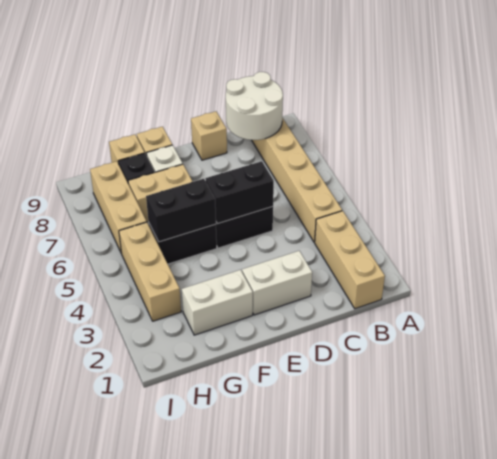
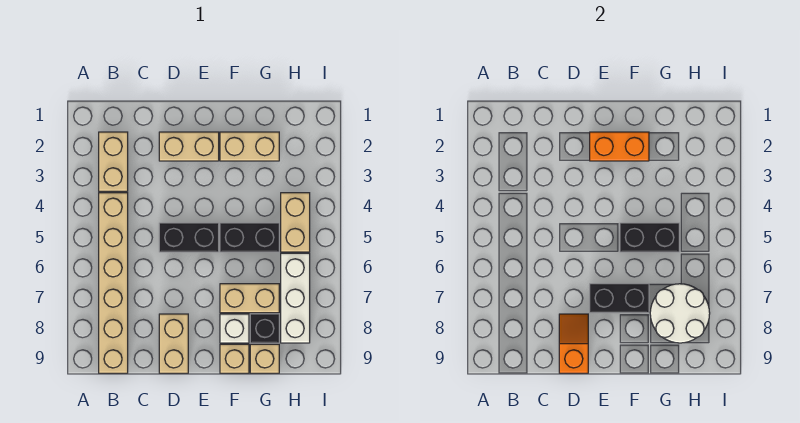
tan 1x3 brick [315,211,385,309] -> tan 1x2 brick [99,132,128,191]
white 2x2 round brick [226,72,283,140] -> white 2x2 round brick moved to [650,284,710,343]
white 1x2 brick [242,251,312,315] -> tan 1x2 brick [159,132,219,161]
black 1x2 brick [205,161,274,224] -> black 1x2 brick moved to [590,284,649,313]
none -> orange 1x2 slope [559,314,588,373]
tan 1x1 brick [191,111,227,160] -> tan 1x2 brick [159,314,188,373]
none -> orange 1x2 brick [590,132,649,161]
white 1x2 brick [182,270,253,335] -> tan 1x2 brick [220,132,279,161]
tan 1x3 brick [119,222,181,321] -> tan 1x2 brick [281,193,310,252]
tan 1x3 brick [90,161,147,254] -> white 1x3 brick [281,253,310,343]

